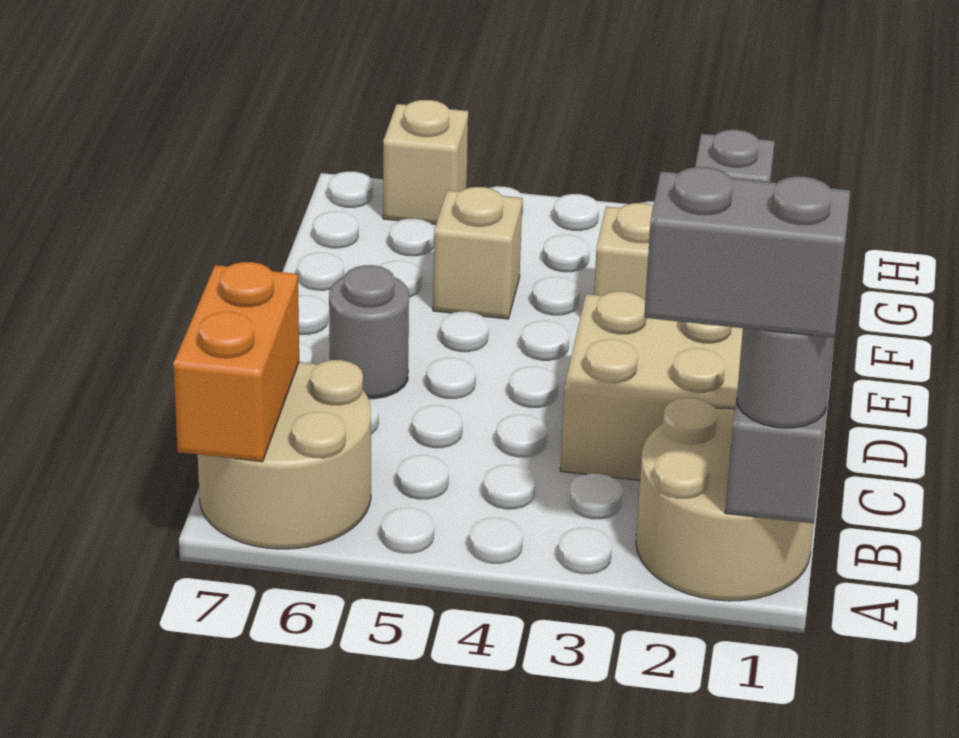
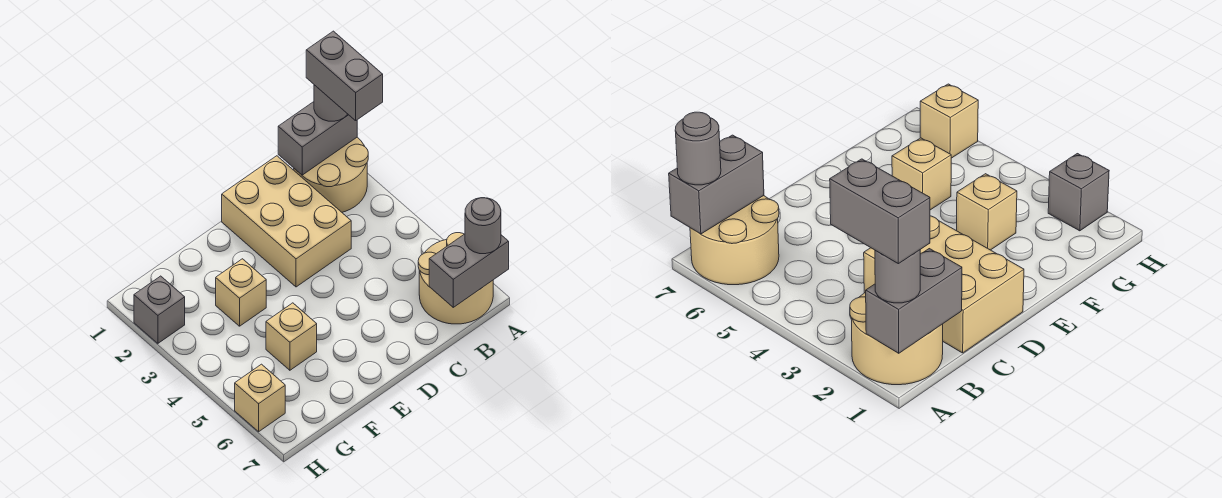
orange 1x2 brick [173,262,299,462] -> grey 1x2 brick [429,234,509,307]
grey 1x1 round brick [329,265,409,399] -> grey 1x1 round brick moved to [465,198,501,254]

